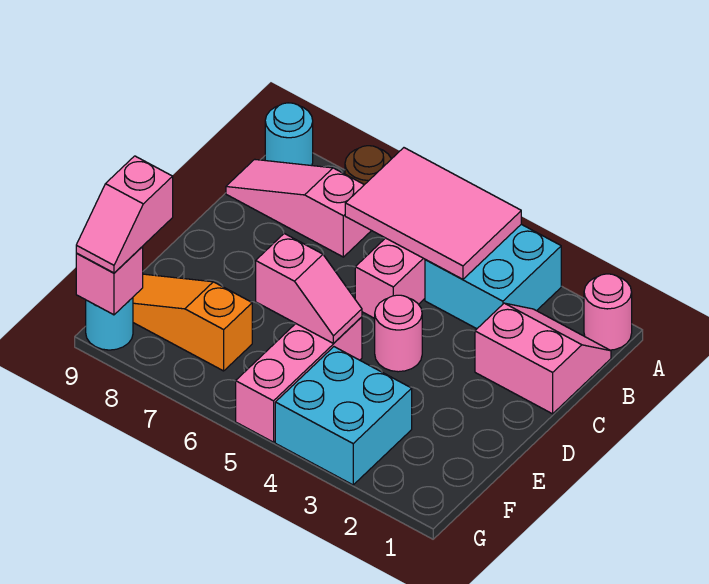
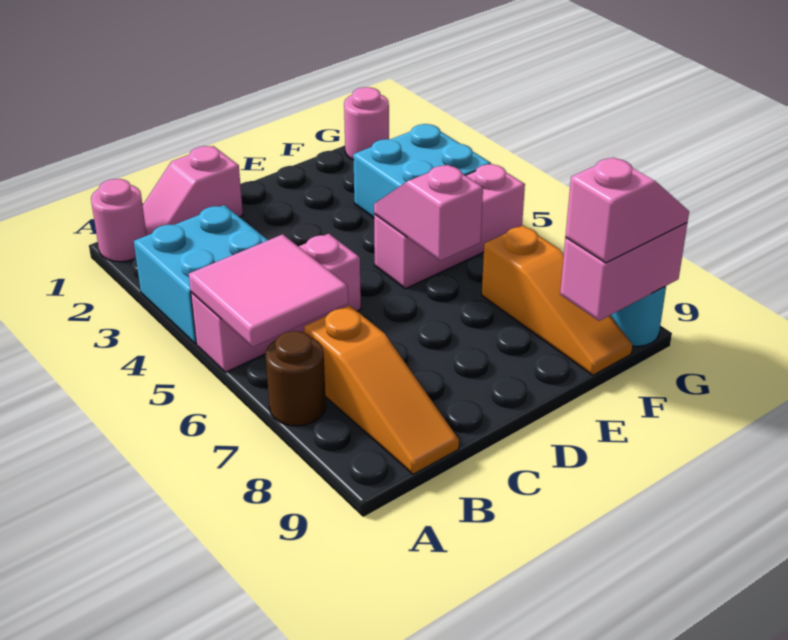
pink 2x3 tile [345,148,521,279] -> pink 2x2 tile [189,234,348,347]
cyan 1x1 round brick [265,103,313,166] -> none
pink 2x2 slope [475,303,611,414] -> pink 1x2 slope [143,146,243,235]
pink 1x3 slope [226,159,371,257] -> orange 1x3 slope [304,305,459,474]
pink 1x1 round brick [375,295,422,372] -> pink 1x1 round brick moved to [344,87,389,160]
pink 1x1 brick [76,247,143,315] -> pink 1x2 brick [560,223,687,321]

